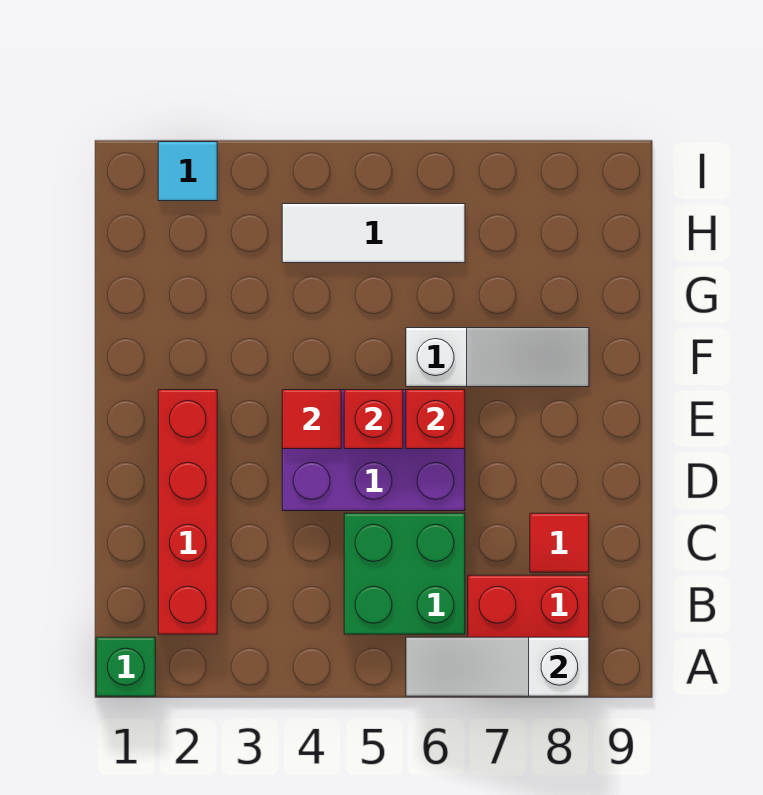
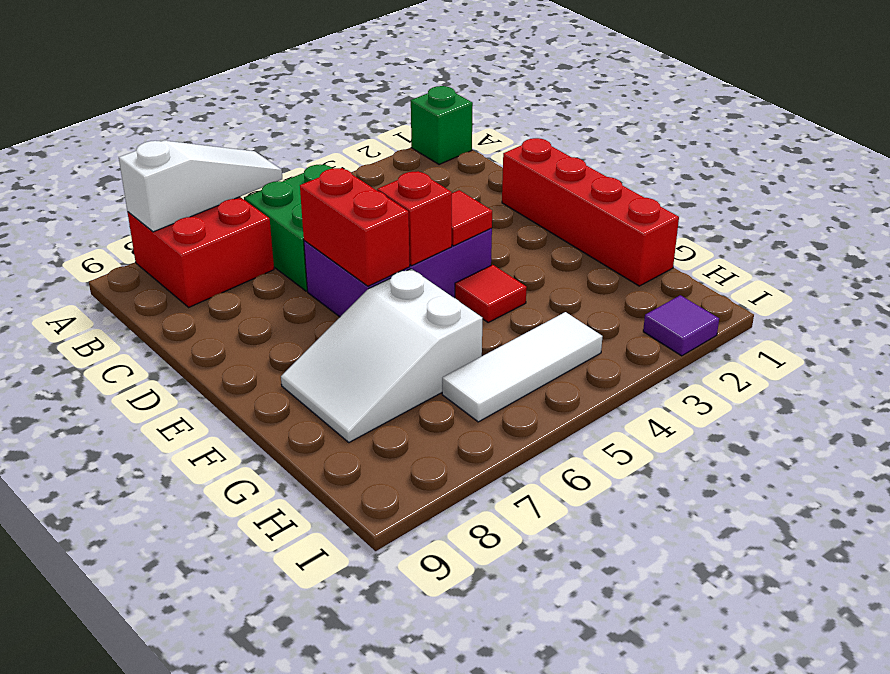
red 1x4 brick [158,390,217,634] -> red 1x4 brick moved to [502,138,679,286]
red 1x1 tile [530,513,589,572] -> red 1x1 tile moved to [455,265,527,322]
red 1x1 brick [406,390,465,449] -> red 1x2 brick [300,168,410,286]
white 1x3 slope [406,328,589,387] -> white 2x3 slope [281,269,483,442]
cyan 1x1 tile [158,142,217,201] -> purple 1x1 tile [643,295,719,356]

